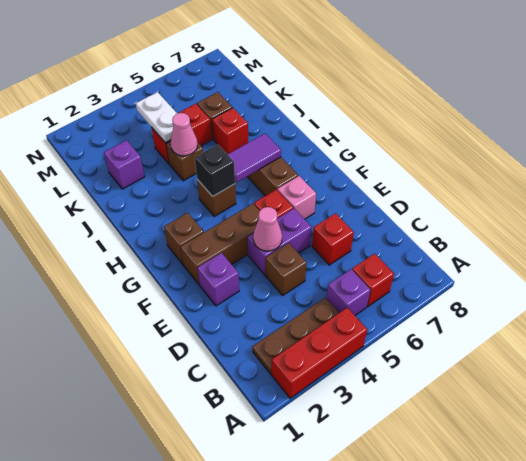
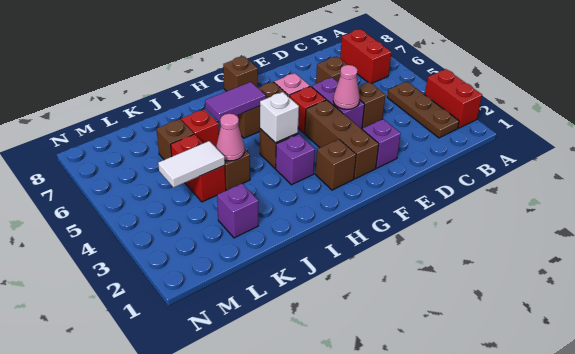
red 1x3 brick [271,307,367,398] -> red 1x2 brick [425,69,482,128]
purple 1x1 brick [327,269,371,315] -> purple 1x1 brick moved to [276,134,315,185]
red 1x1 brick [352,254,394,307] -> red 1x2 brick [340,29,391,84]
red 1x1 brick [312,213,354,265] -> brown 1x1 brick [316,56,347,84]
none -> brown 1x1 brick [223,56,258,91]
black 1x1 brick [195,144,235,196] -> white 1x1 brick [260,92,299,143]
purple 1x2 tile [227,134,281,182] -> purple 1x2 tile turned to [205,82,266,122]
white 1x2 plate [136,92,177,143] -> white 1x2 tile [158,141,225,188]

